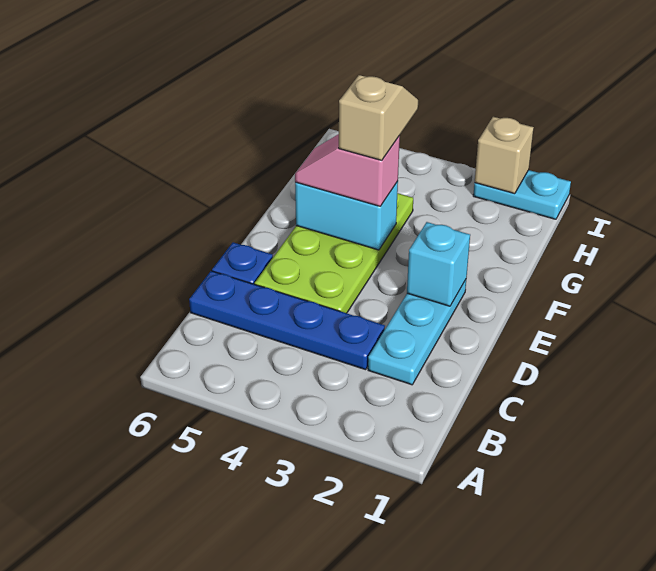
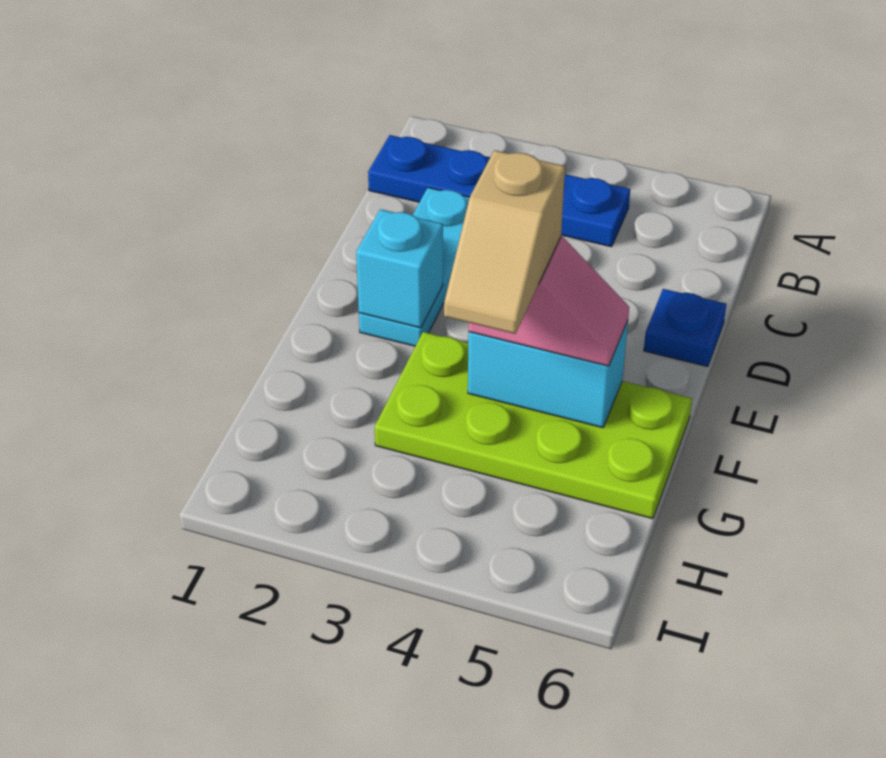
blue 1x4 plate [189,271,385,370] -> blue 1x4 plate moved to [368,135,630,247]
lime 2x4 plate [255,193,413,313] -> lime 2x4 plate turned to [375,332,692,519]
cyan 1x2 plate [473,170,571,219] -> none
tan 1x1 brick [475,117,534,194] -> none

